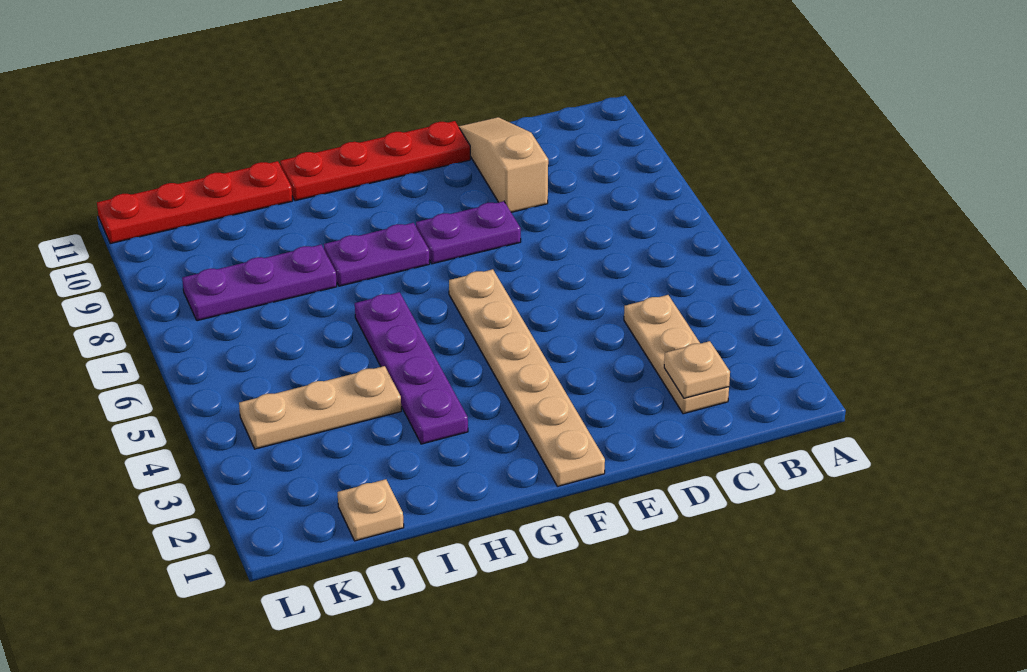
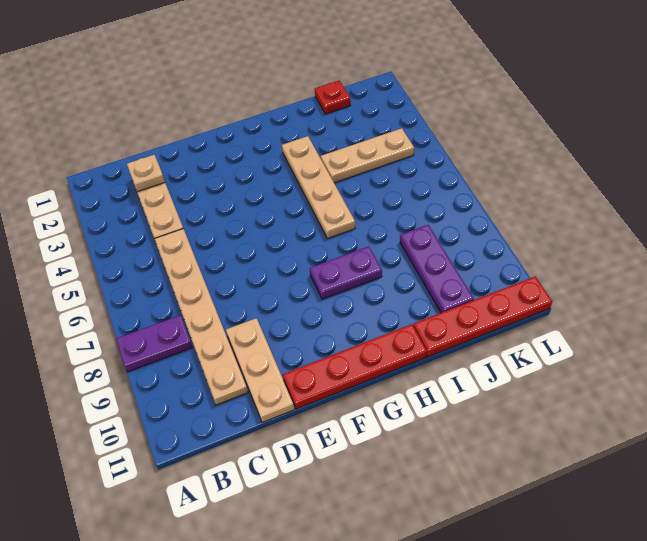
tan 1x3 slope [459,117,548,212] -> tan 1x3 plate [226,318,295,423]
purple 1x2 plate [416,201,521,264] -> purple 1x2 plate moved to [116,315,193,372]
tan 1x6 plate [449,269,605,486] -> tan 1x6 plate moved to [155,229,248,405]
purple 1x4 plate [355,292,468,444] -> tan 1x4 plate [282,136,355,239]
purple 1x3 plate [182,245,337,321] -> purple 1x3 plate turned to [400,225,474,313]
tan 1x1 plate [338,479,404,541] -> red 1x1 plate [315,81,351,114]

